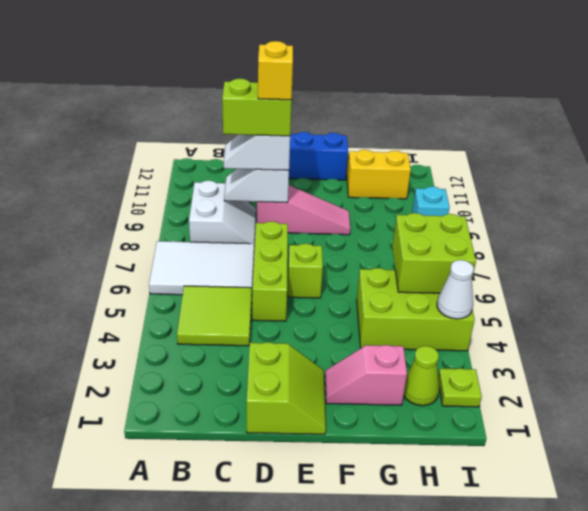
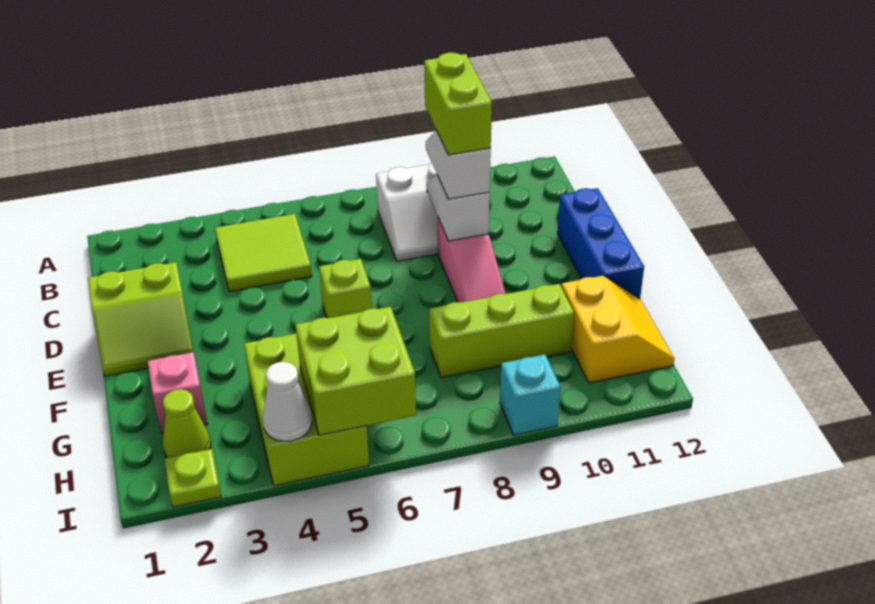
white 2x3 tile [149,241,254,295] -> none
lime 1x3 brick [252,221,288,321] -> lime 1x3 brick moved to [429,284,574,378]
yellow 1x1 brick [258,41,293,100] -> none

